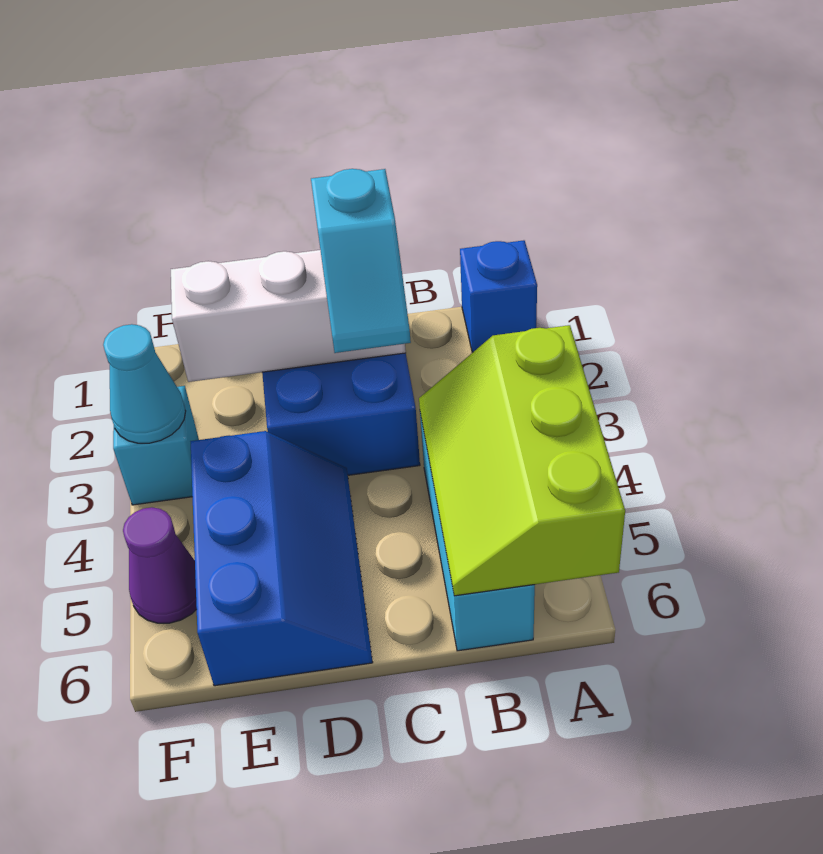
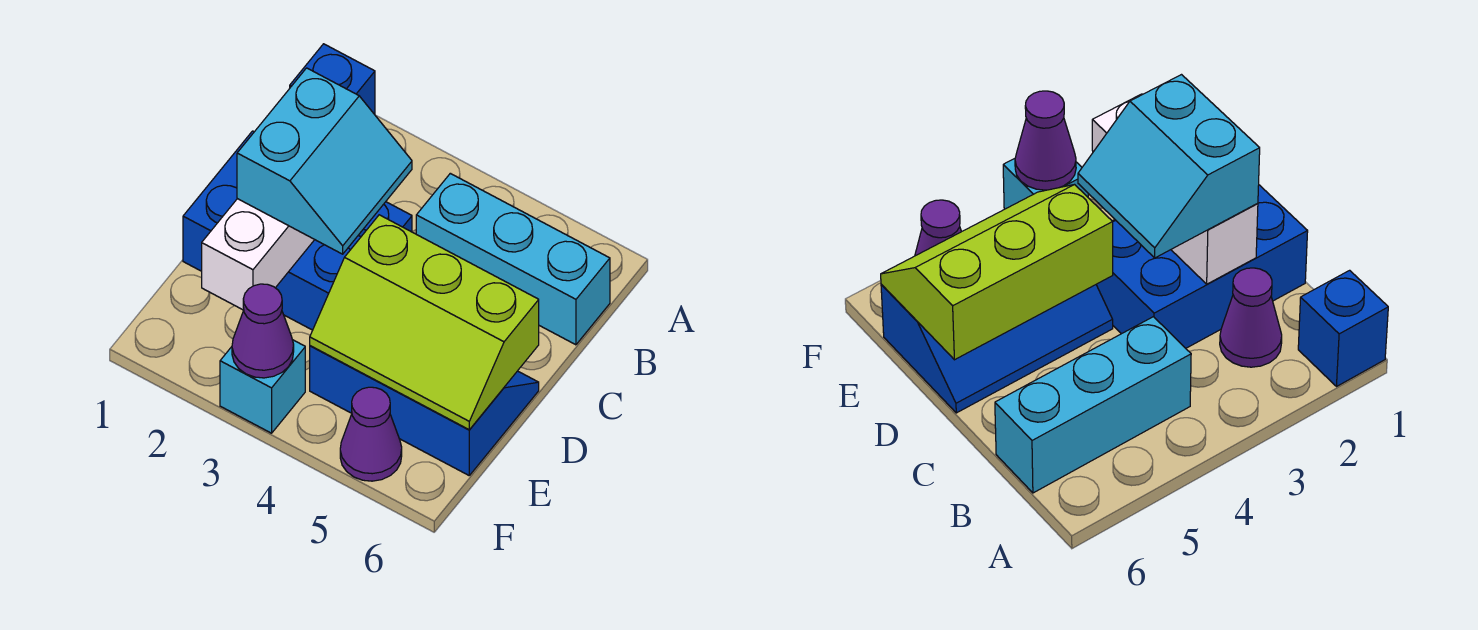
lime 2x3 slope [419,325,625,596] -> lime 2x3 slope moved to [310,215,539,430]
none -> purple 1x1 cone [1220,268,1282,367]
cyan 1x2 slope [311,169,411,353] -> cyan 2x2 slope [237,68,412,254]
cyan 1x1 cone [103,324,186,443] -> purple 1x1 cone [232,284,294,378]

